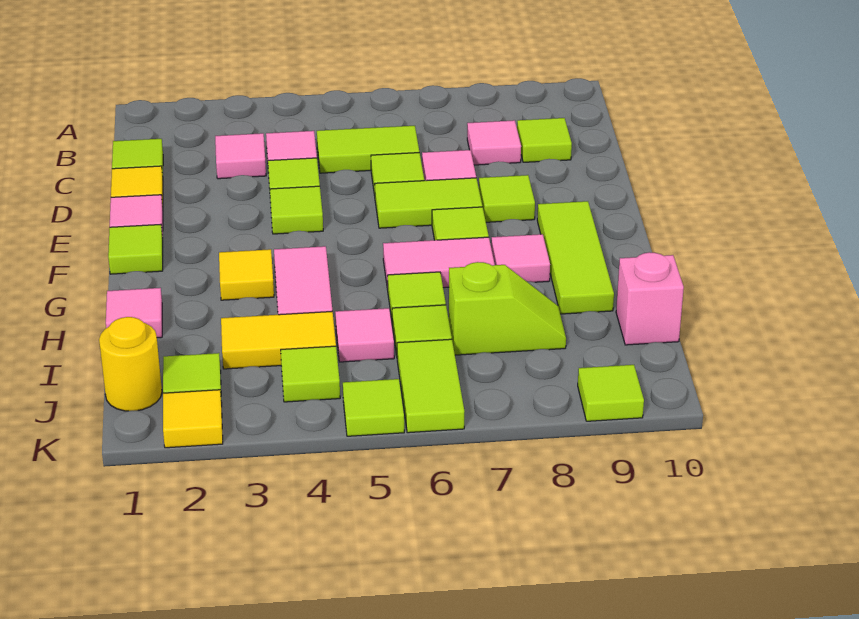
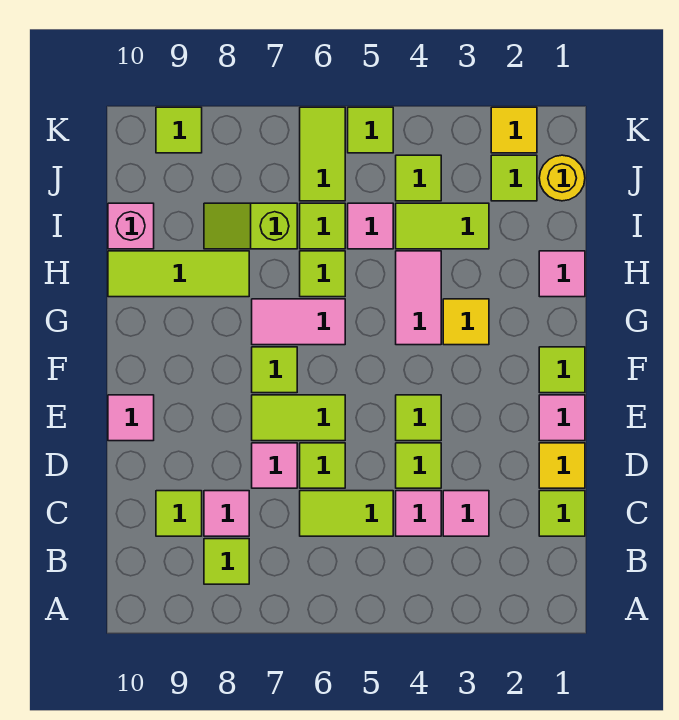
lime 1x1 tile [479,175,535,222] -> lime 1x1 tile moved to [204,539,249,584]
lime 1x3 tile [537,201,614,314] -> lime 1x3 tile turned to [108,251,249,297]
pink 1x1 tile [491,234,550,282] -> pink 1x1 tile moved to [108,395,154,441]
yellow 1x2 tile [221,311,336,369] -> lime 1x2 tile [396,203,489,249]

